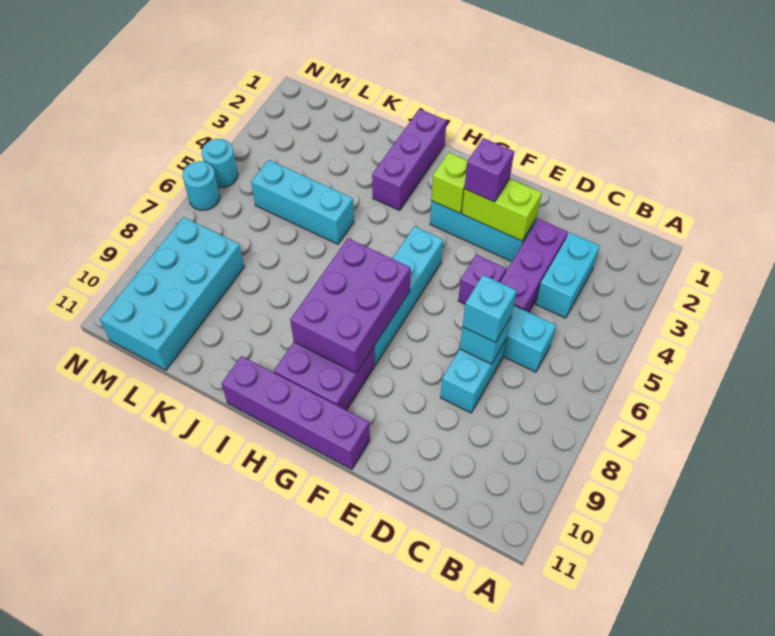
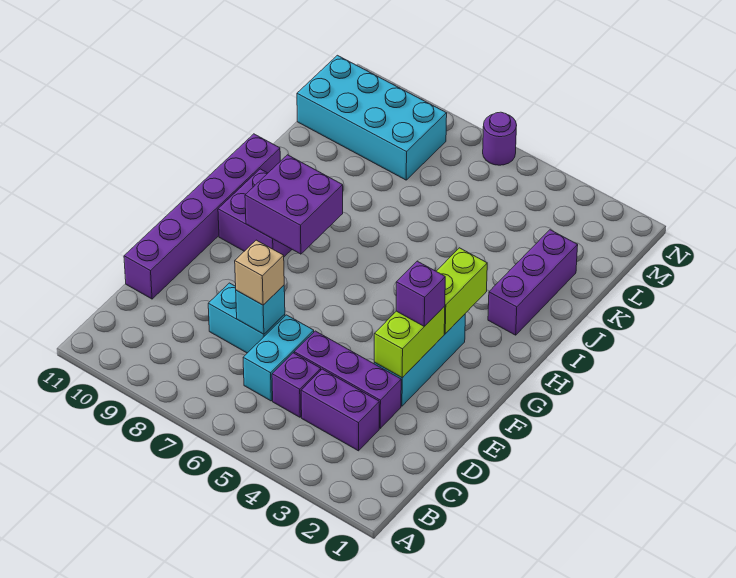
cyan 1x2 brick [536,233,600,318] -> purple 1x2 brick [301,369,379,451]
cyan 1x1 brick [463,275,517,342] -> tan 1x1 brick [235,240,284,305]
purple 1x1 brick [458,255,506,304] -> purple 1x1 brick moved to [272,353,321,417]
purple 1x4 brick [221,356,370,469] -> purple 1x6 brick [124,134,280,299]
lime 1x1 brick [431,152,468,213] -> lime 1x2 brick [436,248,487,334]
cyan 1x4 brick [374,226,443,365] -> none
purple 2x3 brick [290,238,411,373] -> purple 2x2 brick [245,155,343,254]
purple 1x3 brick [372,109,446,211] -> purple 1x3 brick turned to [488,230,578,335]
cyan 1x3 brick [251,160,354,244] -> none
cyan 1x1 round brick [202,139,238,188] -> none
cyan 1x1 round brick [182,161,220,210] -> purple 1x1 round brick [483,112,517,165]

